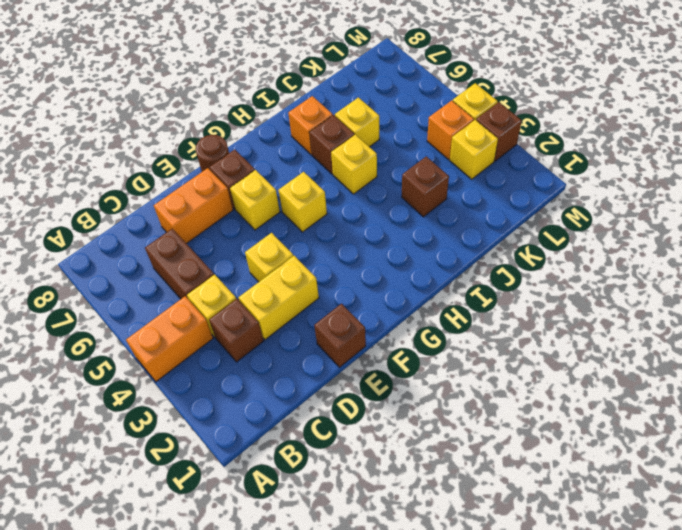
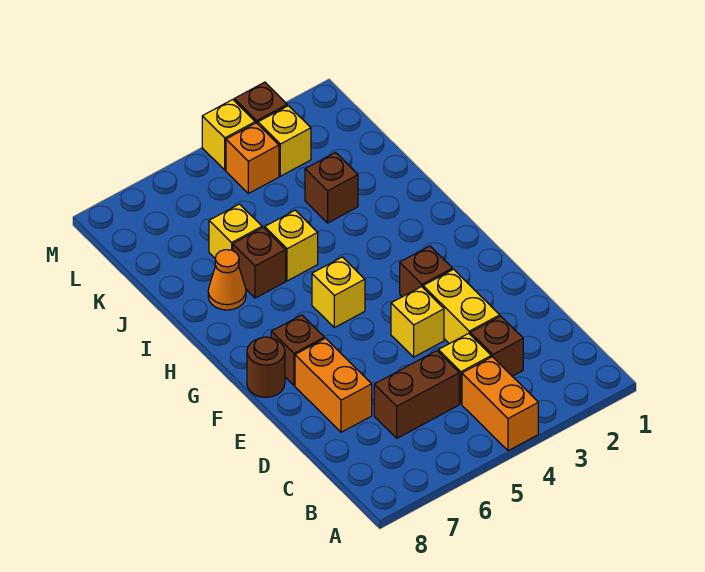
brown 1x1 brick [314,304,366,367] -> brown 1x1 brick moved to [400,246,452,297]
yellow 1x1 brick [230,170,280,230] -> none
orange 1x1 brick [288,96,333,154] -> orange 1x1 cone [208,250,246,310]

